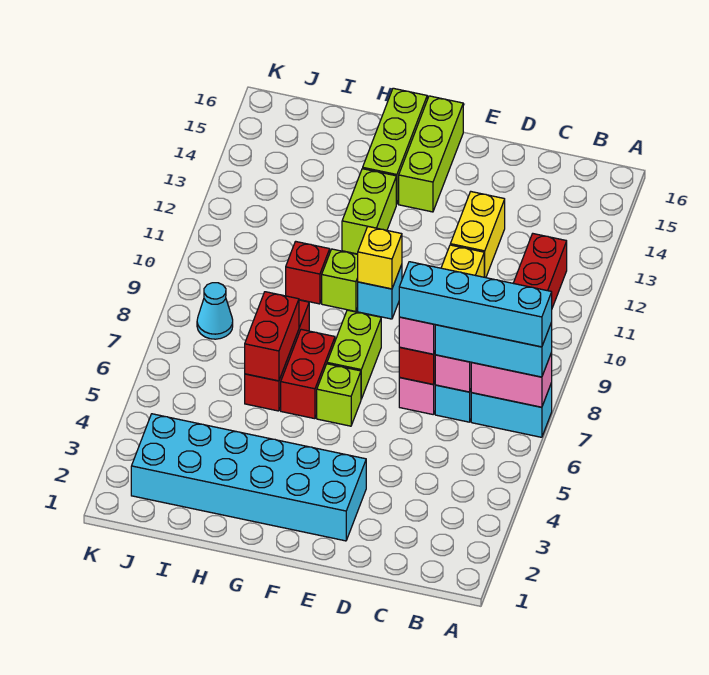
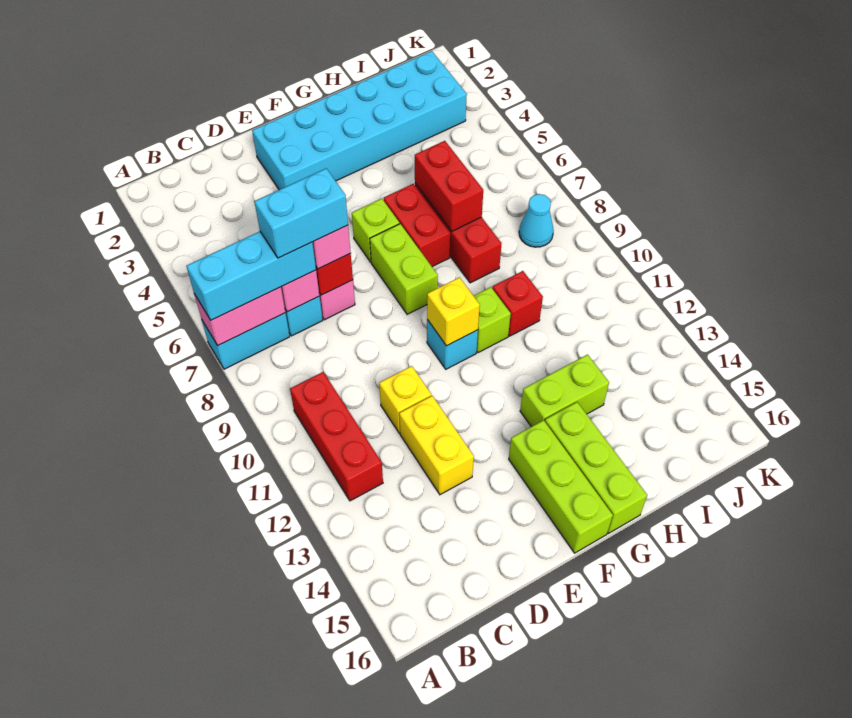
cyan 1x4 brick [399,262,552,347] -> cyan 1x2 brick [254,168,348,258]
lime 1x2 brick [342,169,396,254] -> lime 1x2 brick turned to [520,355,609,427]

